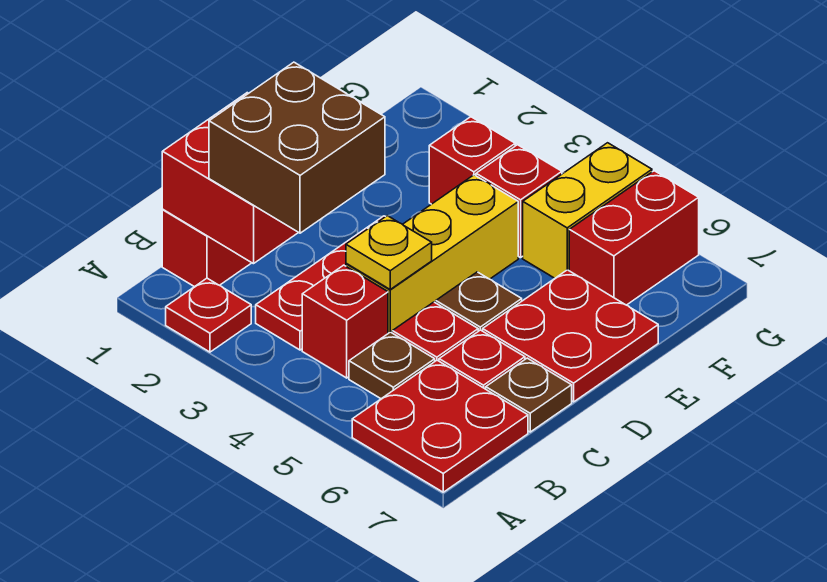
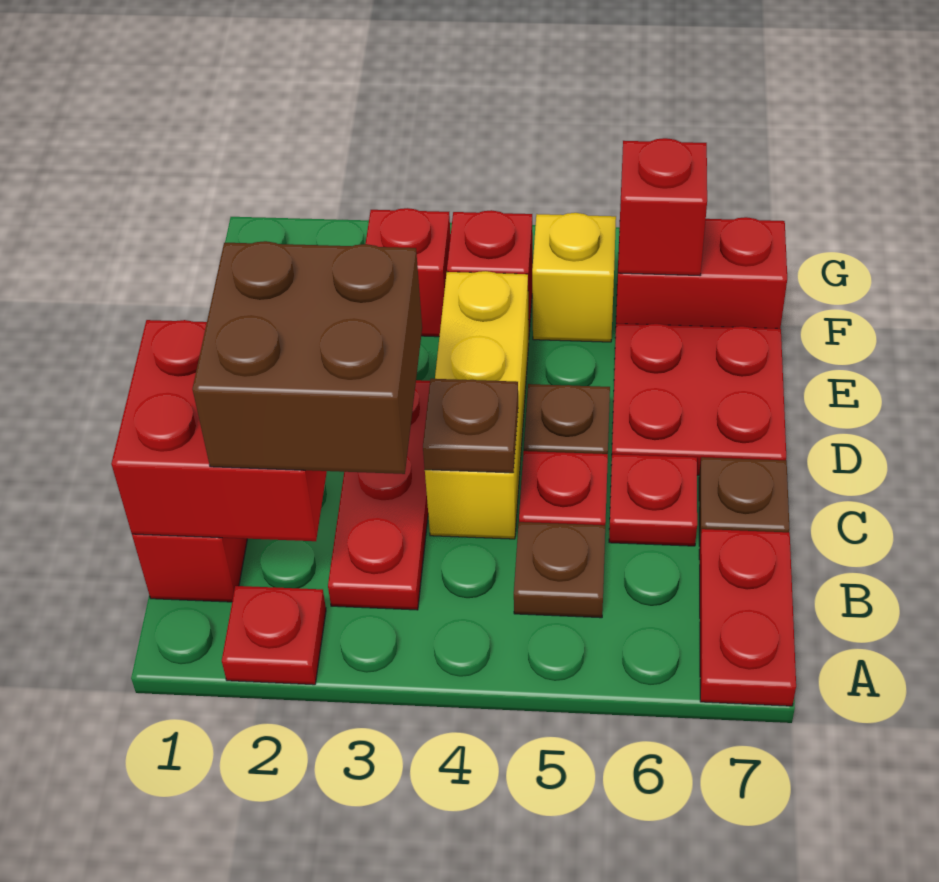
red 2x2 plate [352,360,528,492] -> red 1x2 plate [699,529,796,706]
red 1x1 brick [302,265,388,378] -> red 1x1 brick moved to [618,138,707,275]
yellow 1x1 plate [346,216,432,289] -> brown 1x1 plate [423,379,518,473]
yellow 1x2 brick [523,143,652,278] -> yellow 1x1 brick [532,213,616,342]
red 1x2 brick [569,171,699,305] -> red 1x2 brick turned to [616,217,787,329]

